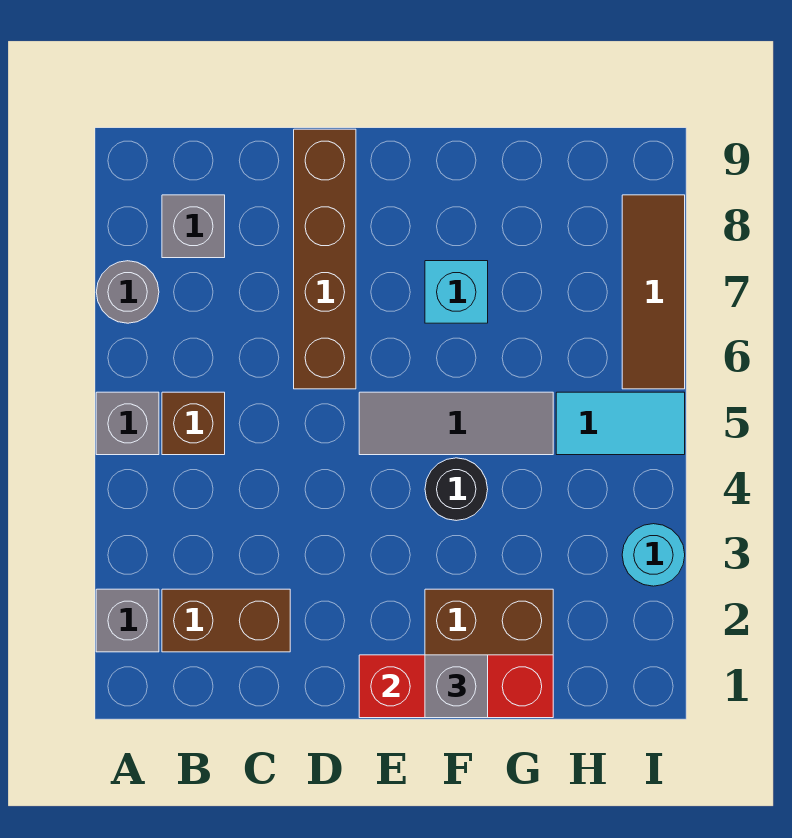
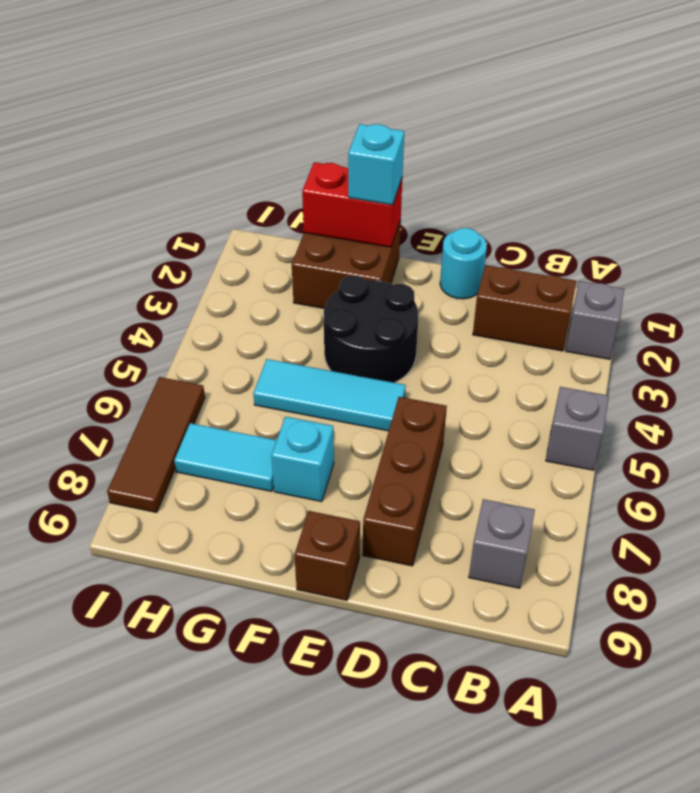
grey 1x1 round brick [96,261,159,323] -> none
brown 1x1 brick [162,392,225,455] -> brown 1x1 brick moved to [294,511,360,600]
brown 1x4 brick [294,129,356,389] -> brown 1x3 brick [363,397,447,566]
red 1x3 brick [359,655,553,718] -> red 1x2 brick [302,162,402,247]
grey 1x3 tile [359,392,553,455] -> cyan 1x3 tile [253,359,406,431]
grey 1x1 brick [425,655,488,718] -> cyan 1x1 brick [348,124,404,205]
black 1x1 round brick [425,458,488,521] -> black 2x2 round brick [324,276,418,383]
cyan 1x2 tile [556,392,685,455] -> cyan 1x2 tile moved to [174,423,277,492]
cyan 1x1 round brick [622,524,685,586] -> cyan 1x1 round brick moved to [440,228,487,299]

